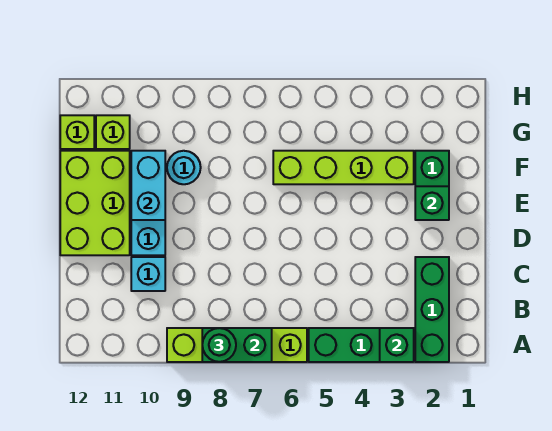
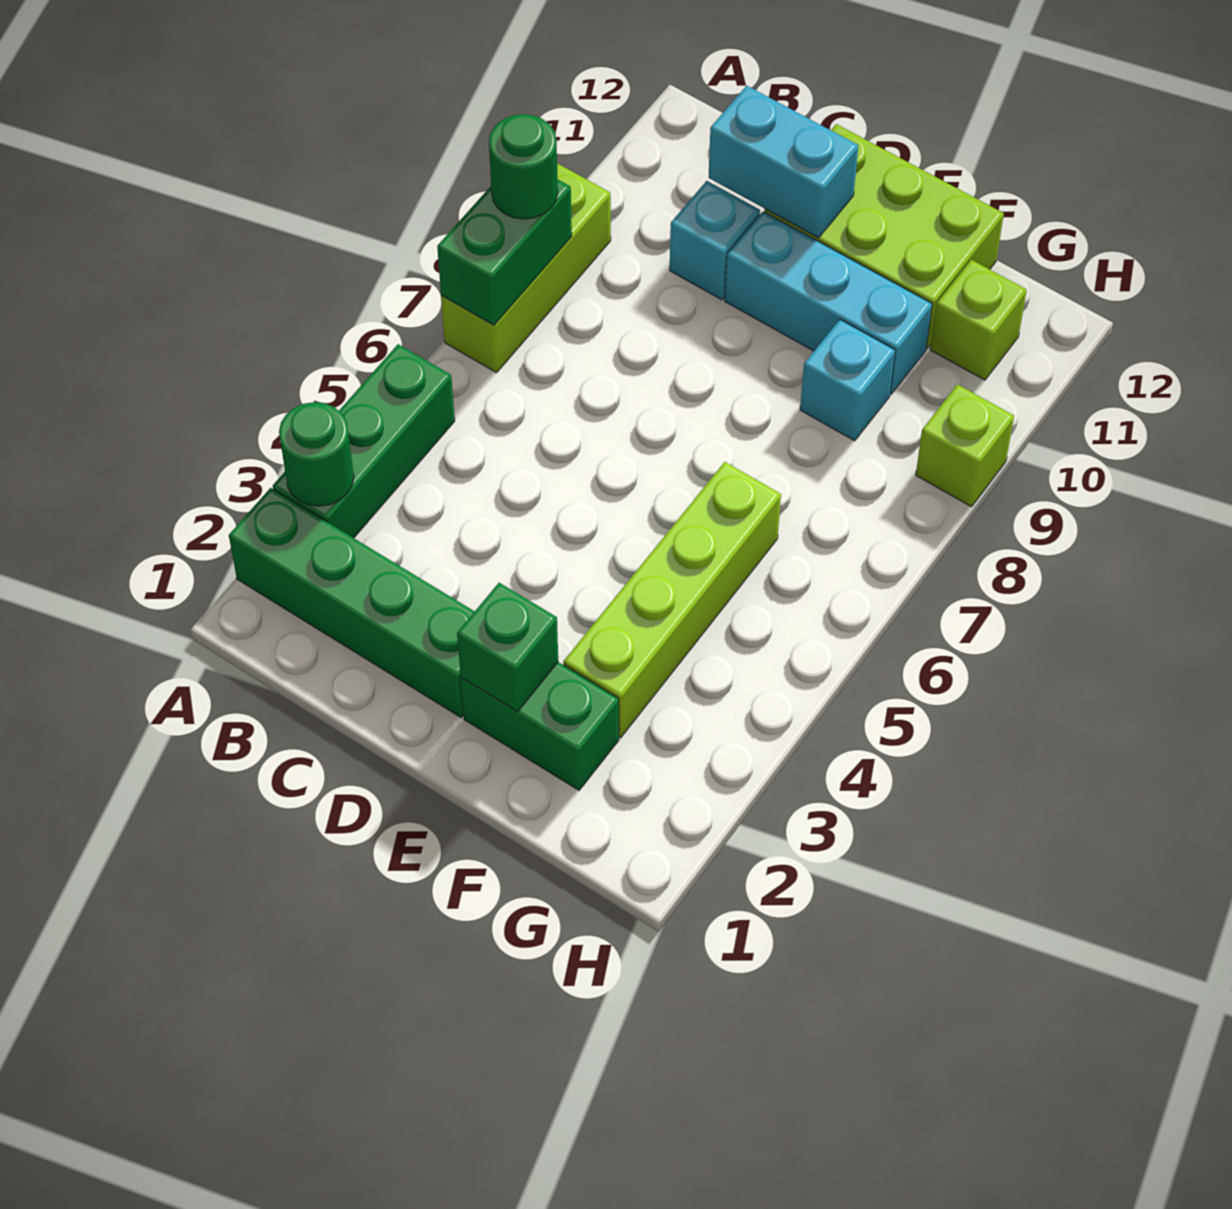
green 1x3 brick [415,257,449,362] -> green 1x4 brick [229,488,475,717]
green 1x1 brick [380,328,414,362] -> green 1x1 round brick [279,402,354,506]
lime 1x4 brick [167,328,307,362] -> lime 1x3 brick [441,164,611,373]
cyan 1x2 brick [131,151,165,220] -> cyan 1x2 brick moved to [709,86,858,238]
cyan 1x1 round brick [167,151,201,184] -> cyan 1x1 brick [800,320,895,441]
lime 1x1 brick [60,115,94,149] -> lime 1x1 brick moved to [916,384,1014,507]

